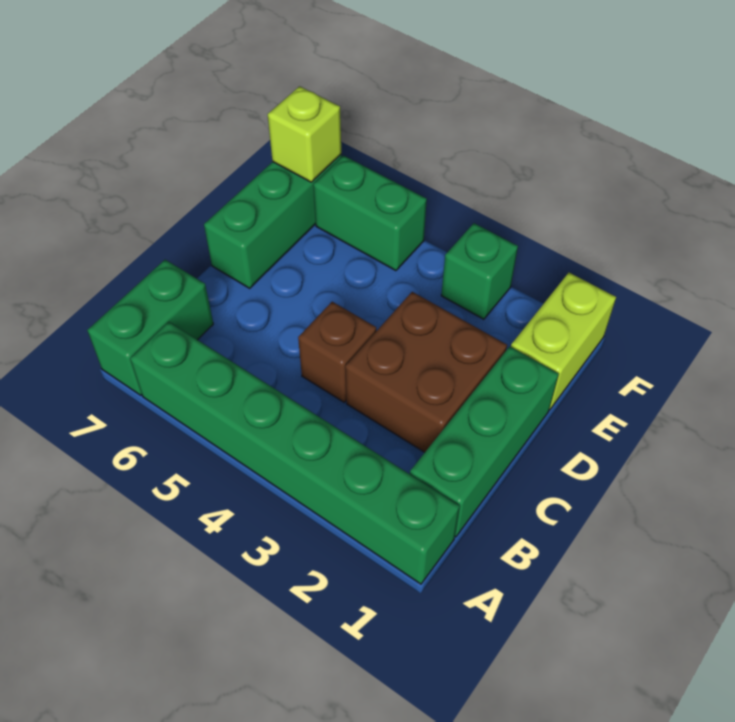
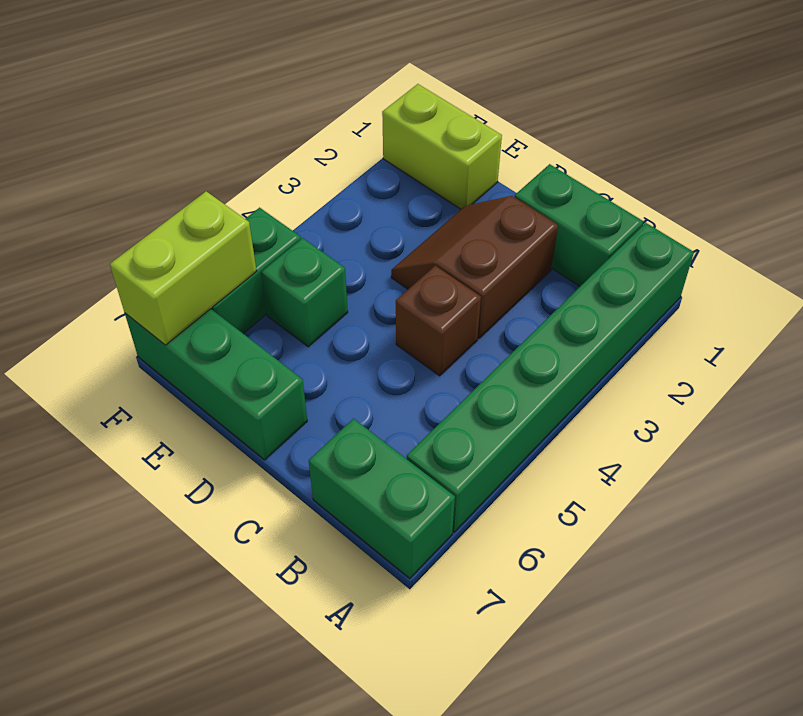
green 1x3 brick [410,346,559,537] -> green 1x2 brick [515,164,643,286]
brown 2x2 brick [345,292,507,452] -> brown 2x2 slope [391,196,558,339]
green 1x1 brick [441,223,518,319] -> green 1x1 brick moved to [261,238,348,347]
lime 1x1 brick [268,86,341,182] -> lime 1x2 brick [110,191,257,345]

